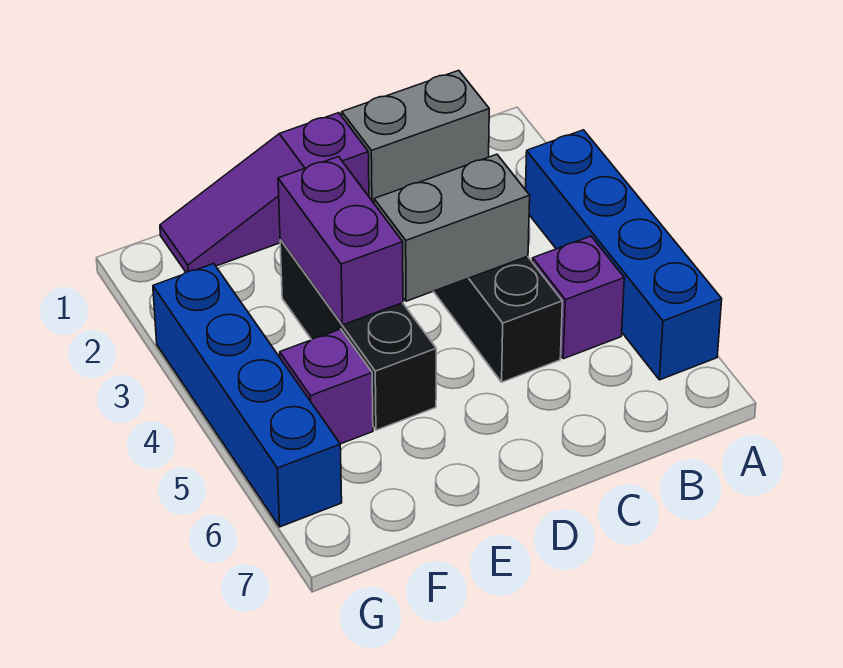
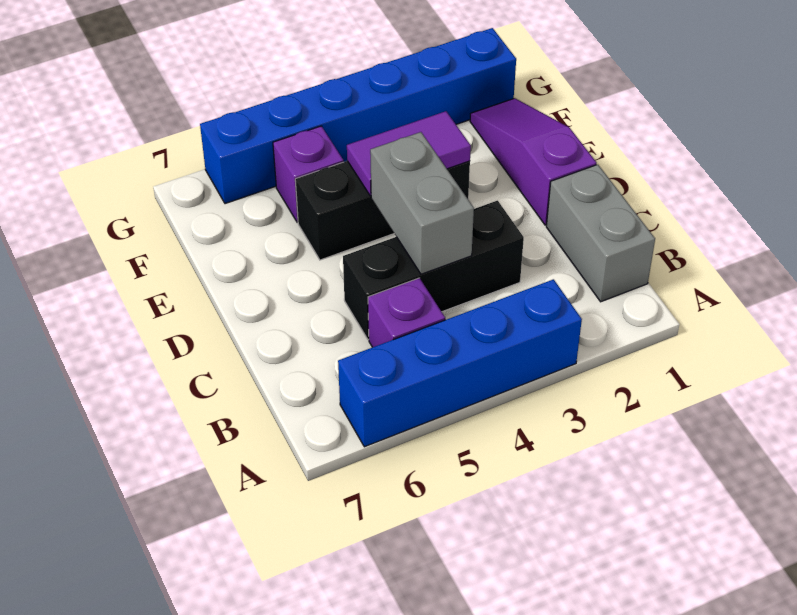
purple 1x2 brick [278,157,403,325] -> purple 1x2 tile [347,111,471,196]
blue 1x4 brick [153,264,342,527] -> blue 1x6 brick [200,28,516,204]

